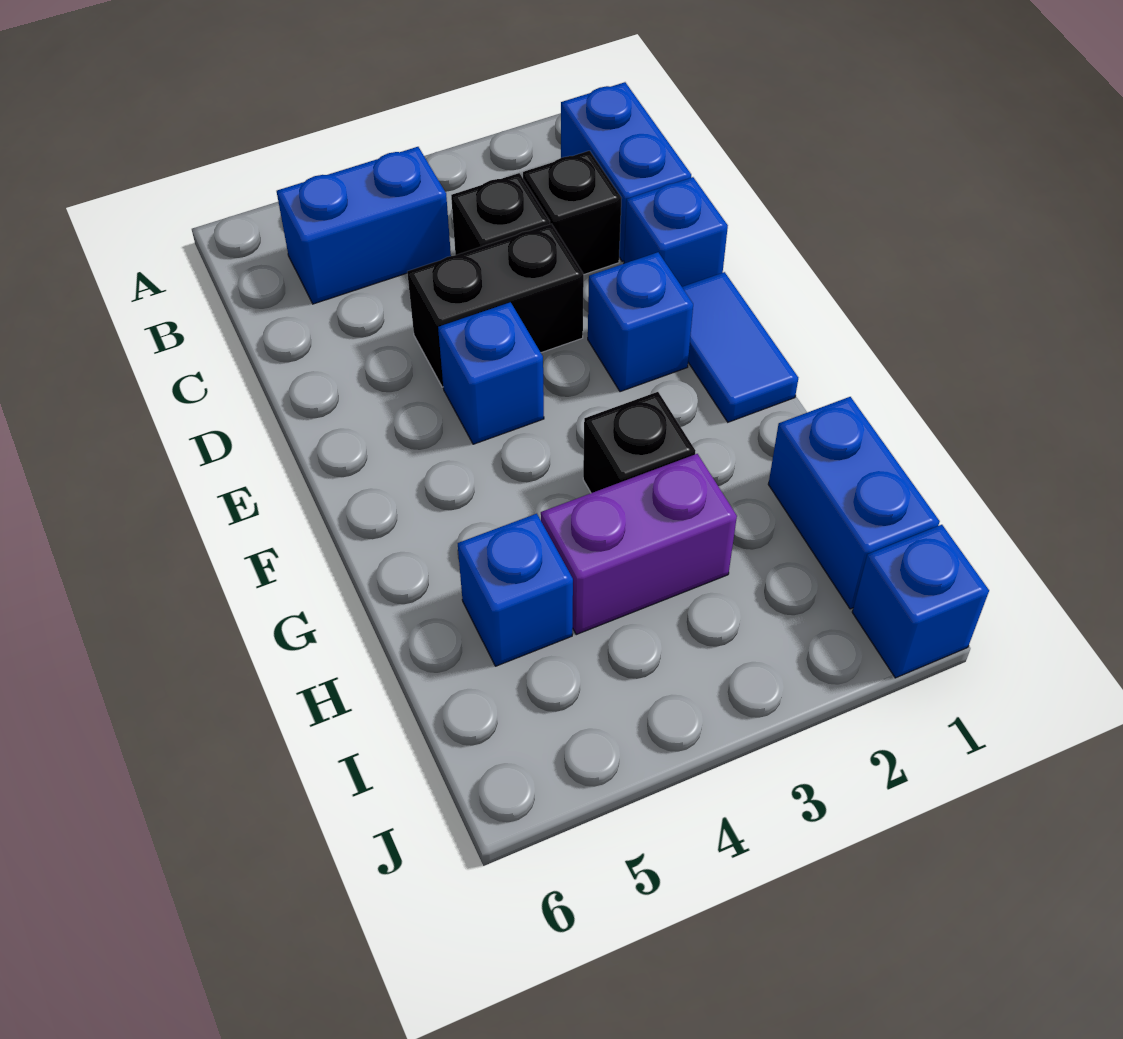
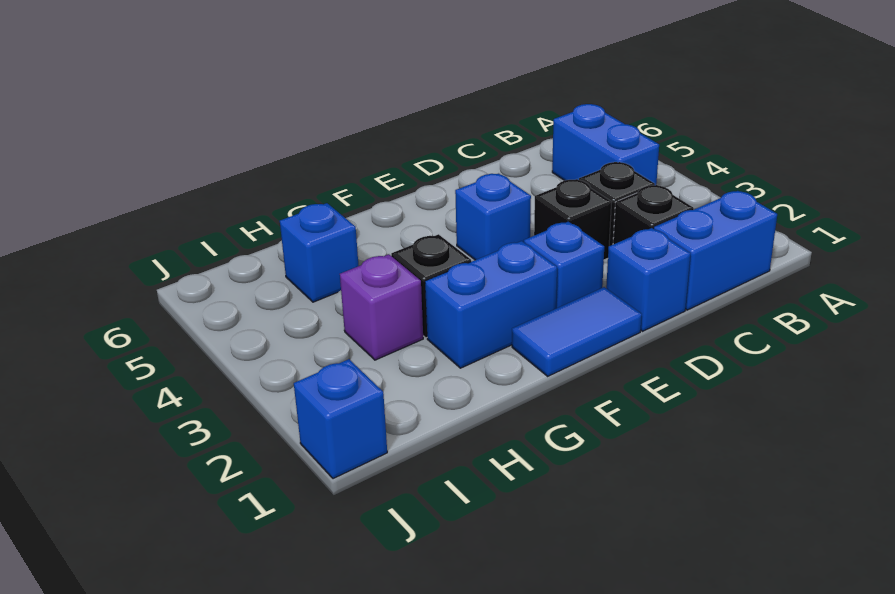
black 1x2 brick [407,224,584,387] -> black 1x1 brick [534,179,612,260]
blue 1x2 brick [768,397,940,609] -> blue 1x2 brick moved to [425,241,557,368]
purple 1x2 brick [541,454,737,634] -> purple 1x1 brick [340,254,423,360]

